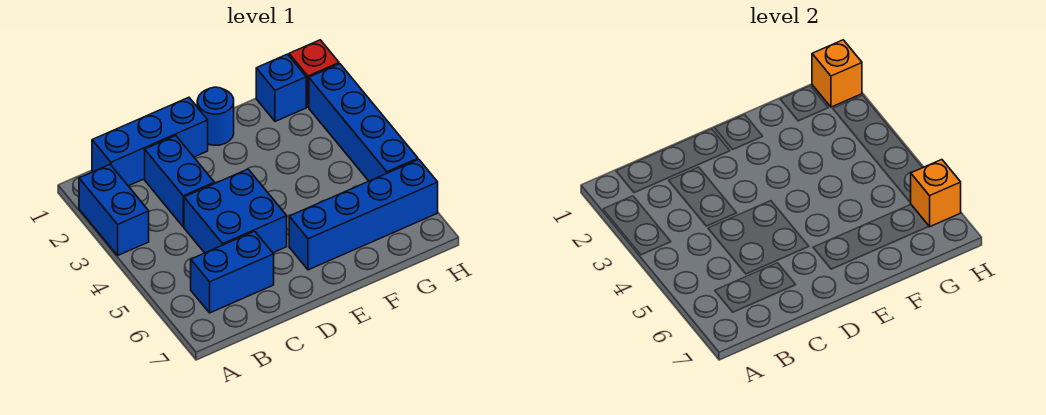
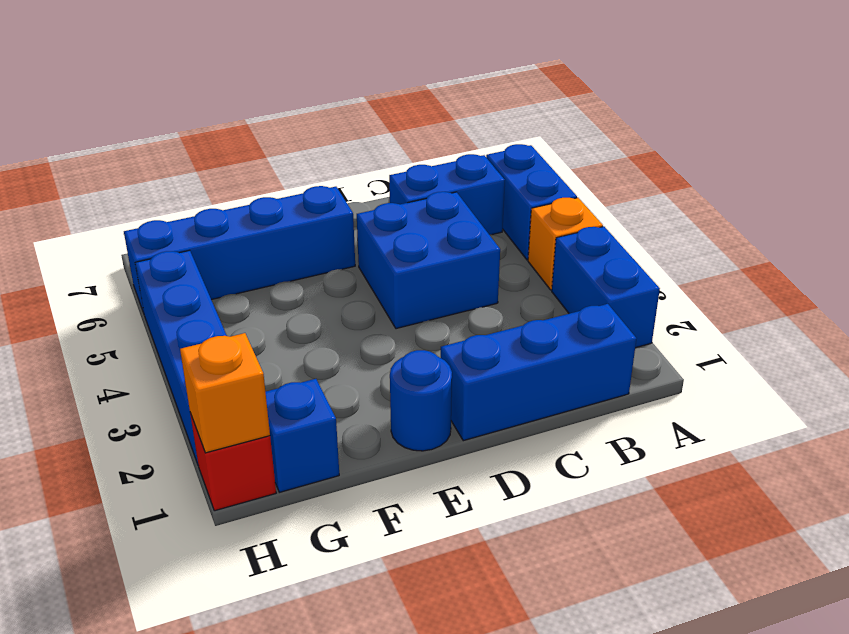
blue 1x2 brick [145,136,214,227] -> blue 1x2 brick moved to [486,144,577,260]
orange 1x1 brick [911,160,961,227] -> orange 1x1 brick moved to [528,198,603,290]

